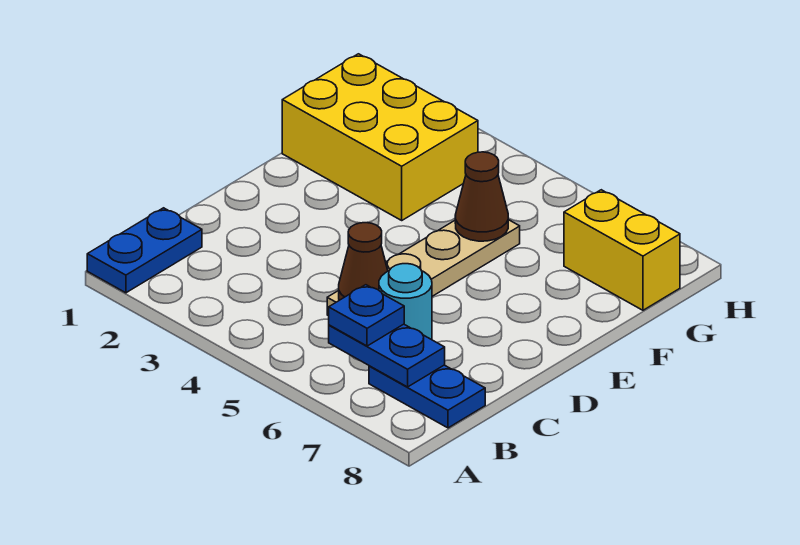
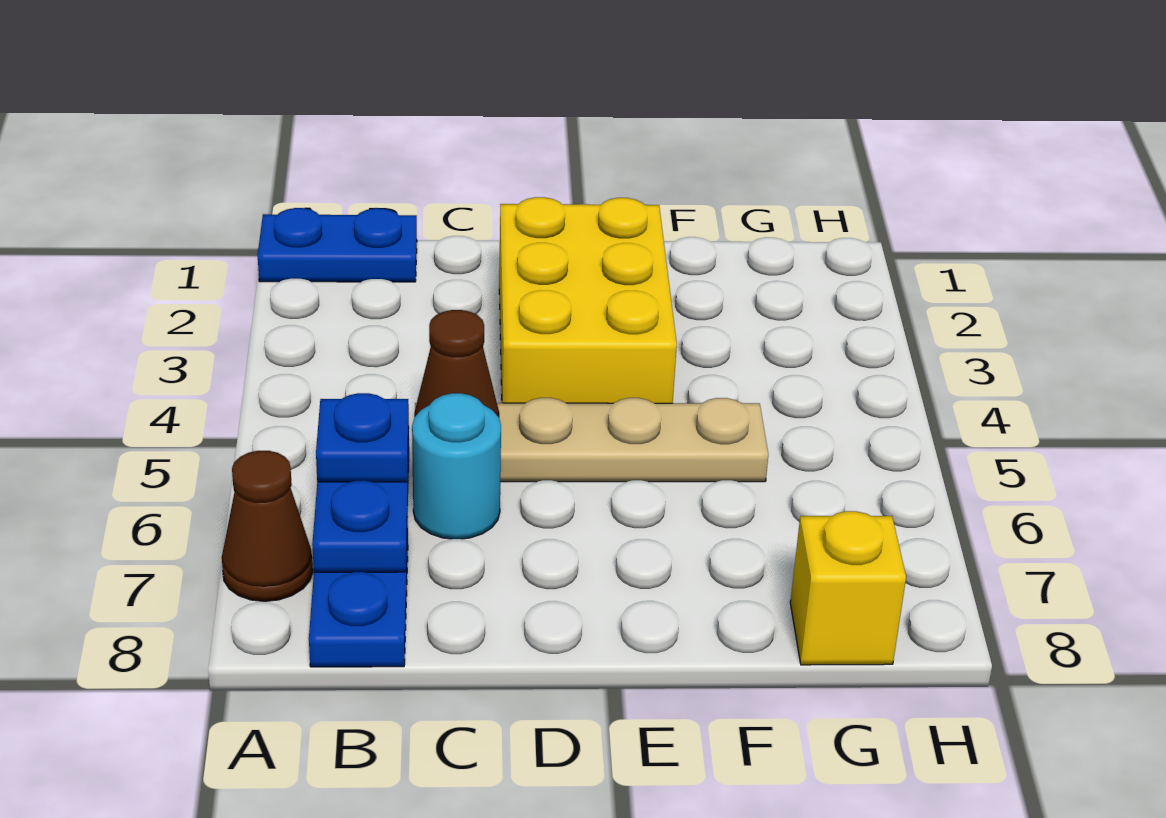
yellow 2x3 brick [282,54,478,220] -> yellow 2x3 brick moved to [499,197,677,403]
brown 1x1 cone [455,152,508,241] -> brown 1x1 cone moved to [222,451,313,601]
yellow 1x2 brick [564,190,680,310] -> yellow 1x1 brick [790,511,906,665]

